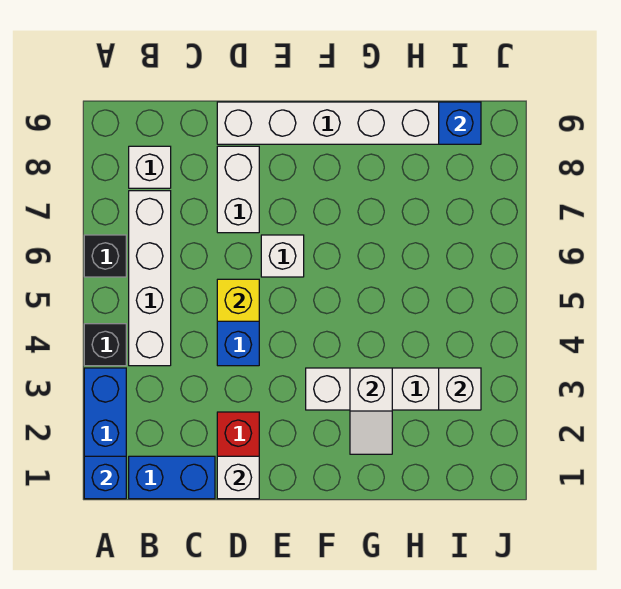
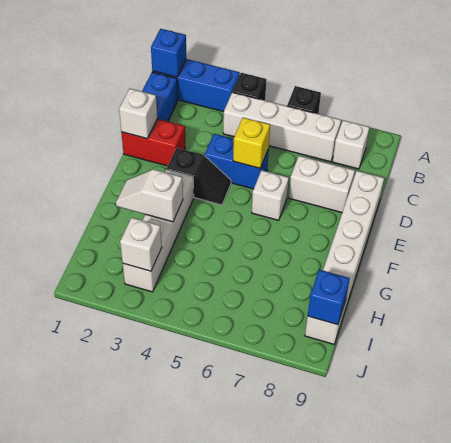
none -> black 1x2 slope [167,148,231,205]

